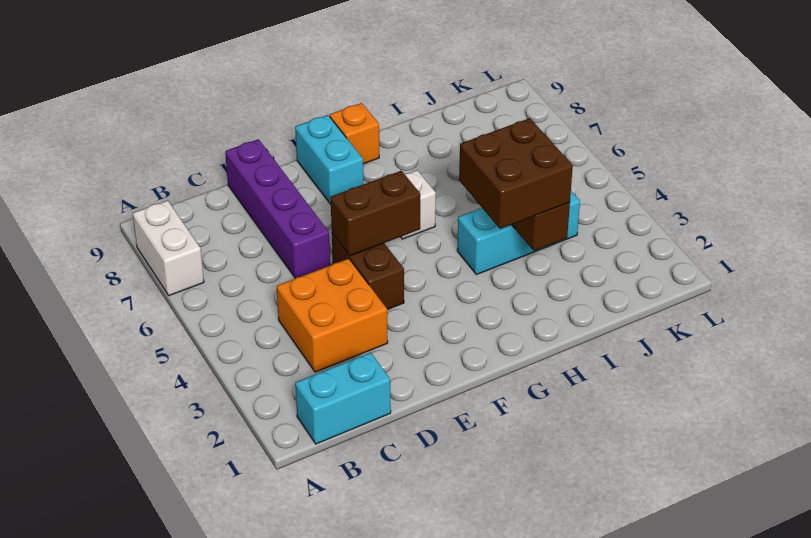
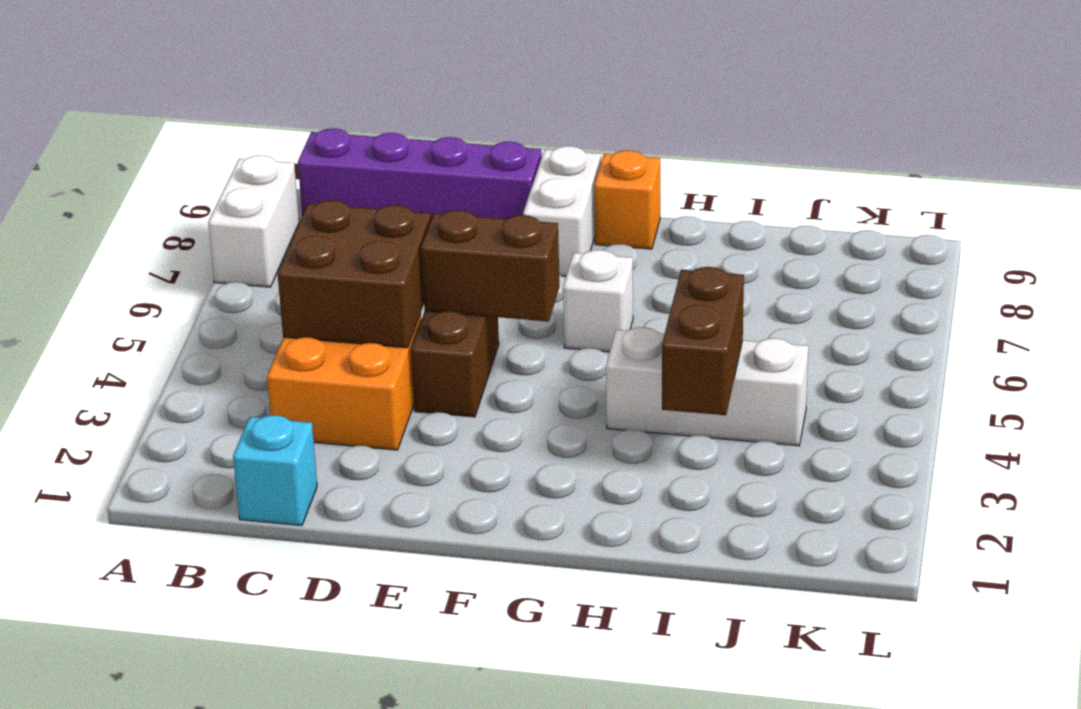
cyan 1x2 brick [295,352,391,444] -> cyan 1x1 brick [233,415,317,526]
purple 1x4 brick [225,139,330,278] -> purple 1x4 brick turned to [298,129,542,219]
cyan 1x2 brick [295,115,364,204] -> white 1x2 brick [523,146,601,276]
brown 2x2 brick [459,118,573,229] -> brown 2x2 brick moved to [278,200,431,348]
cyan 1x3 brick [457,191,580,275] -> white 1x3 brick [606,327,808,446]

